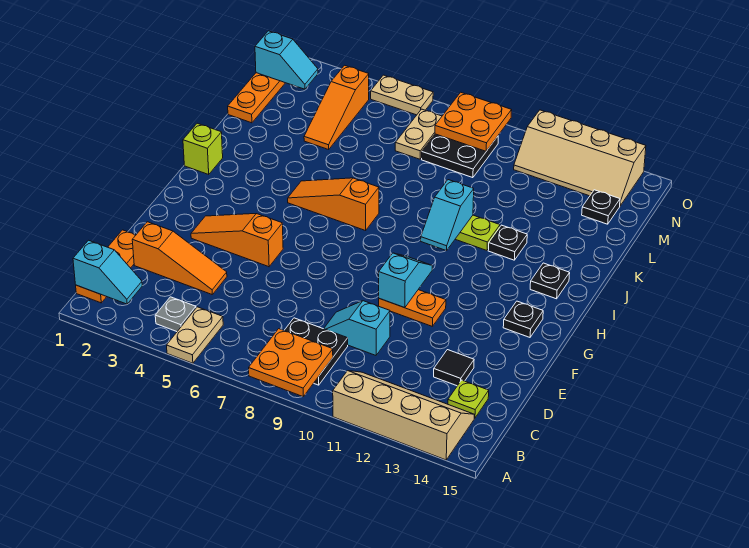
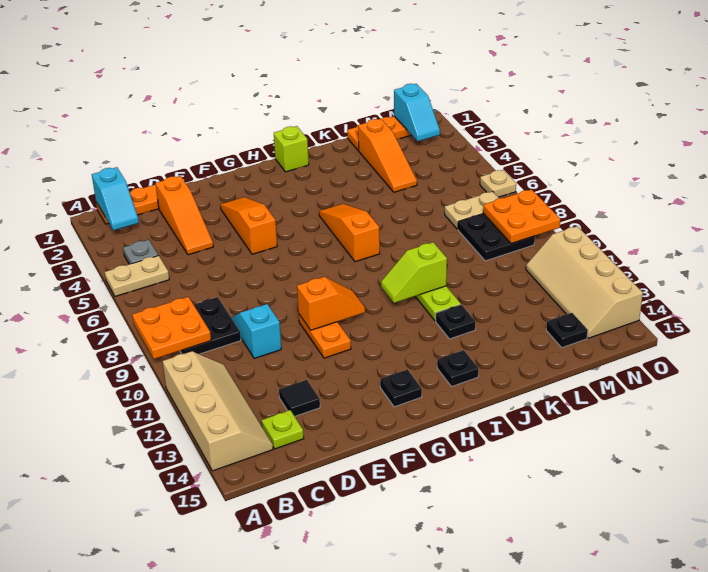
cyan 1x2 slope [379,253,432,308] -> orange 1x2 slope [297,277,365,330]
cyan 1x2 slope [421,180,474,251] -> lime 1x2 slope [381,242,447,303]
orange 1x3 slope [304,65,369,150] -> orange 1x3 slope turned to [358,119,417,192]
tan 1x2 plate [371,75,433,115] -> tan 1x1 plate [480,170,516,197]

